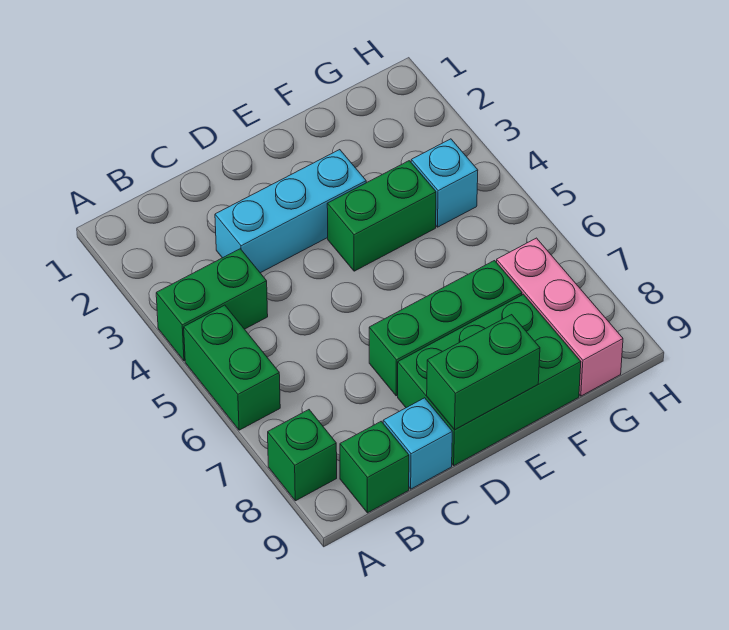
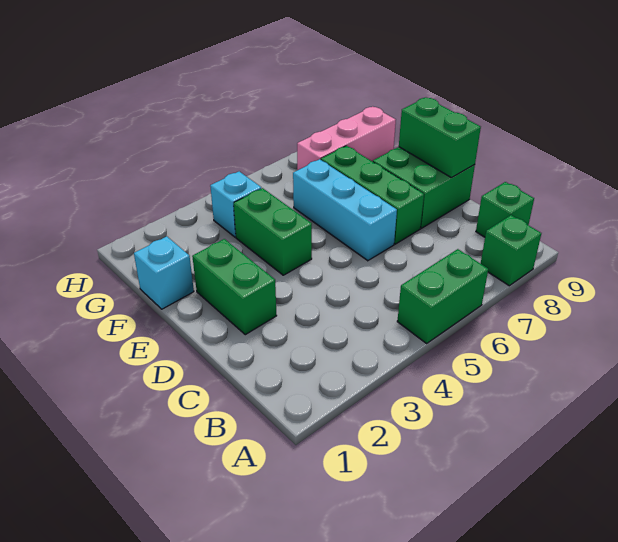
green 1x2 brick [156,249,268,361] -> green 1x2 brick moved to [192,239,277,335]
cyan 1x3 brick [215,150,366,273] -> cyan 1x3 brick moved to [293,159,397,261]
cyan 1x1 brick [383,398,452,489] -> cyan 1x1 brick moved to [134,236,194,309]
green 2x3 brick [398,294,581,465] -> green 2x2 brick [373,147,475,228]

